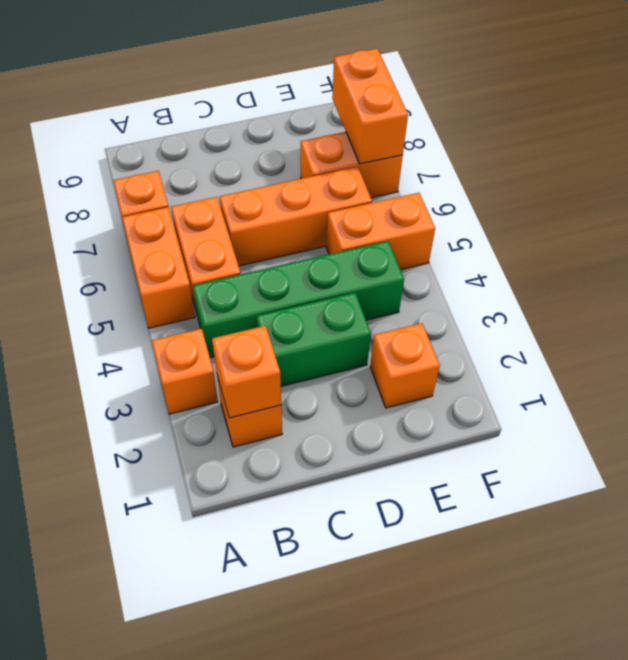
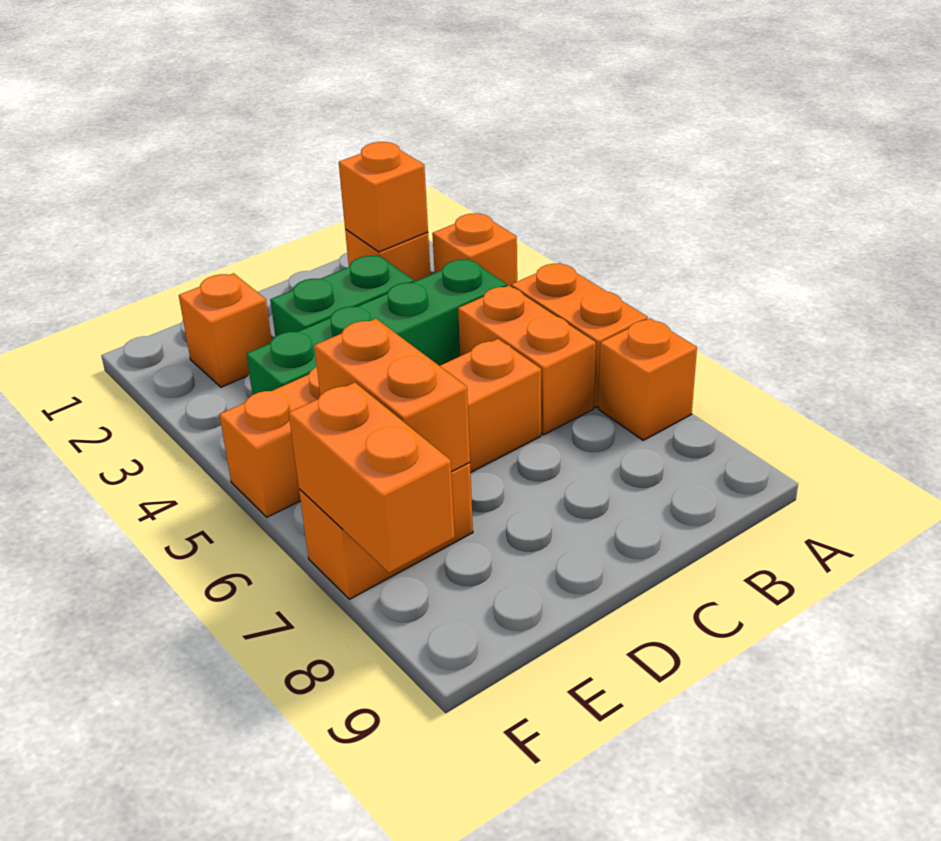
none -> orange 1x2 brick [314,319,470,472]

